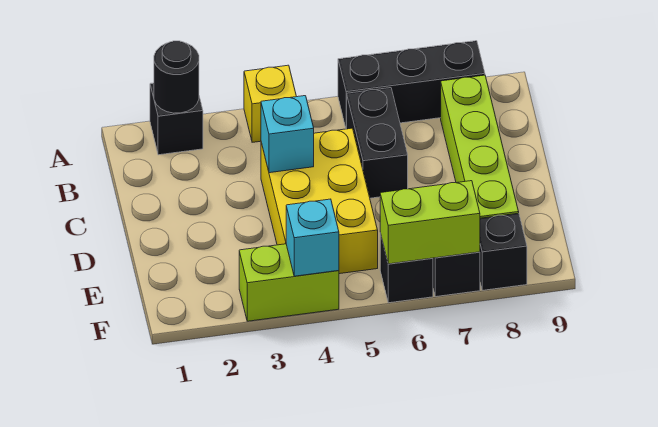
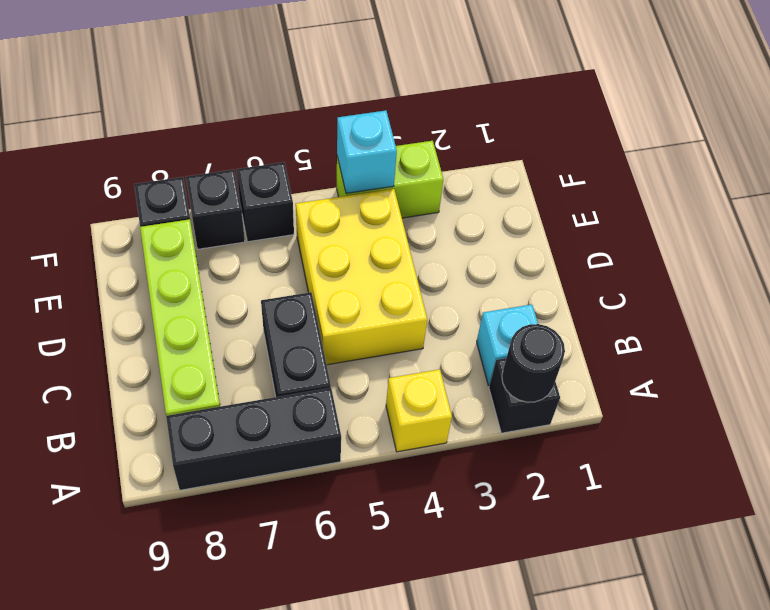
cyan 1x1 brick [261,96,314,173] -> cyan 1x1 brick moved to [477,304,538,386]
lime 1x2 brick [380,181,480,264] -> none

